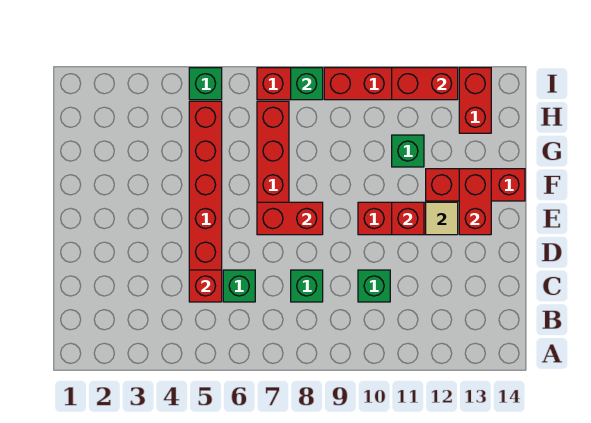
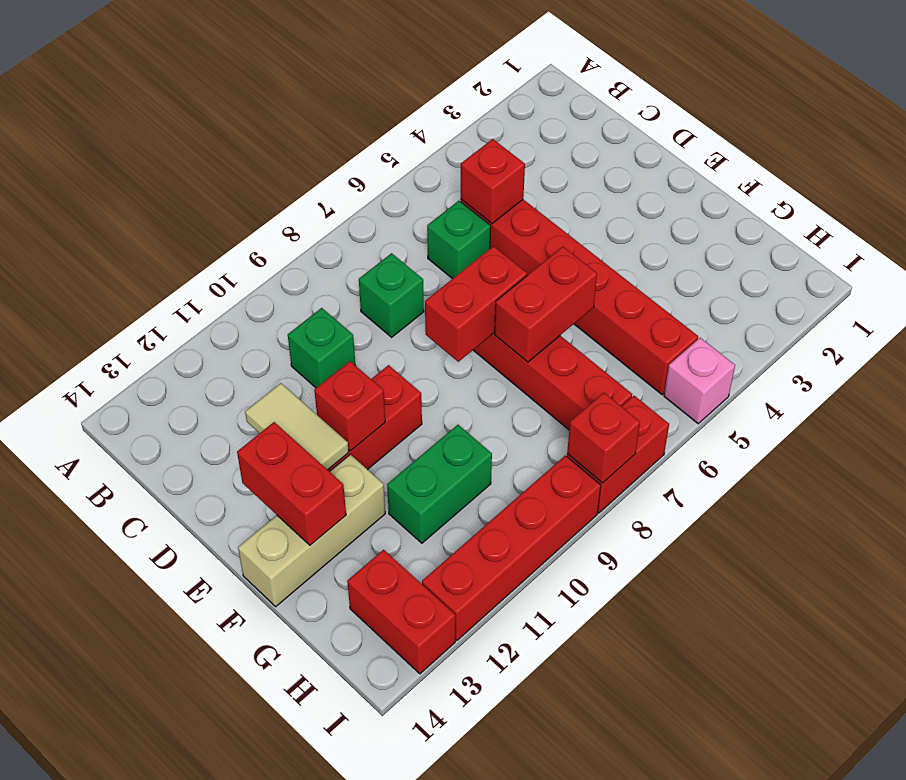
tan 1x1 tile [426,202,458,235] -> tan 1x2 tile [245,383,349,470]
red 1x3 brick [426,169,525,201] -> tan 1x3 brick [238,454,385,607]
green 1x1 brick [392,135,424,167] -> green 1x2 brick [387,425,492,543]
green 1x1 brick [189,68,222,100] -> pink 1x1 brick [664,338,735,424]
green 1x1 brick [291,68,323,100] -> red 1x1 brick [567,393,640,483]
red 1x2 brick [392,68,458,100] -> red 1x2 brick moved to [495,247,597,362]

